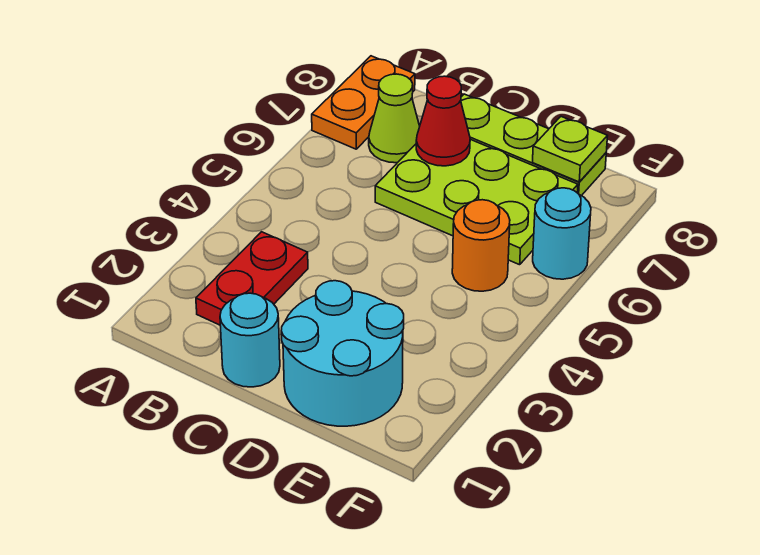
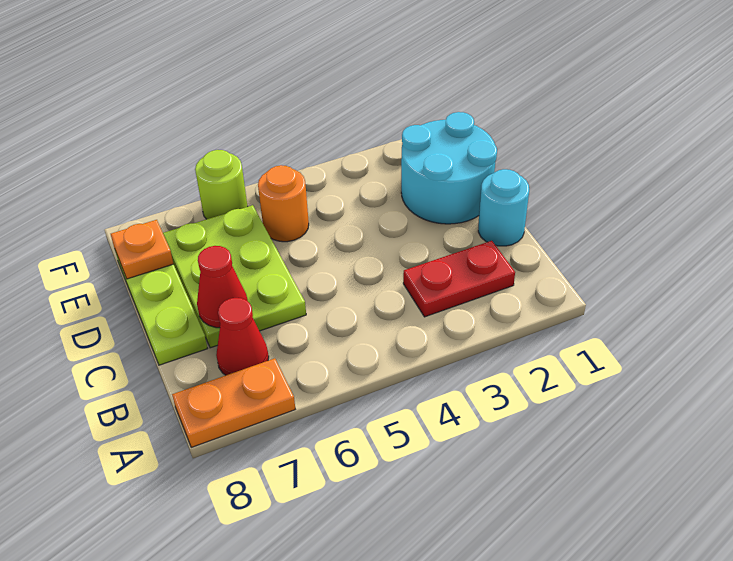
lime 1x1 cone [369,74,420,163] -> red 1x1 cone [216,298,269,375]
lime 1x1 plate [533,117,607,182] -> orange 1x1 plate [111,220,173,279]
cyan 1x1 round brick [533,188,591,279] -> lime 1x1 round brick [195,150,248,219]

